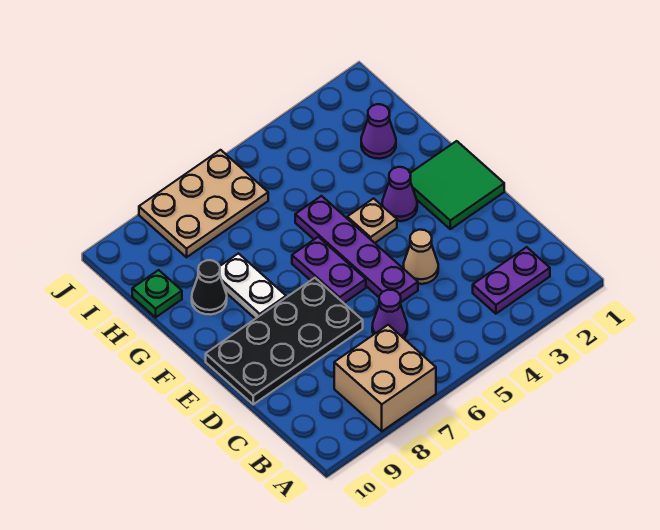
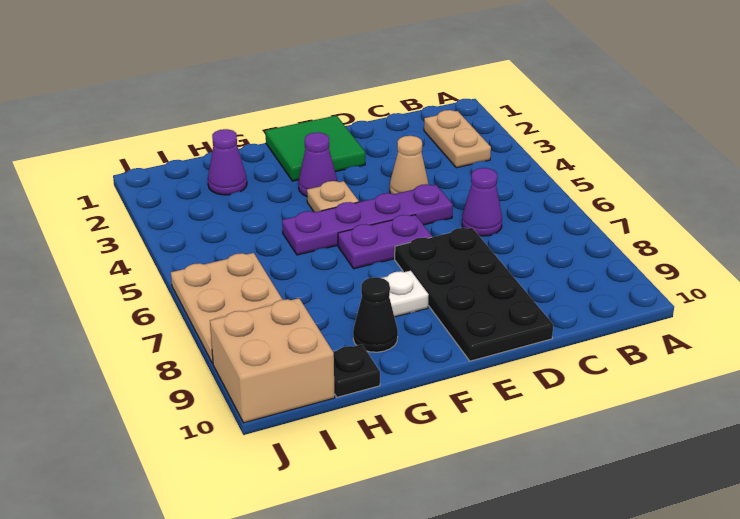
tan 2x2 brick [334,325,436,431] -> tan 2x2 brick moved to [210,298,335,423]
purple 1x2 plate [473,247,550,314] -> tan 1x2 plate [424,110,491,168]
white 1x2 plate [220,253,286,319] -> white 1x1 plate [383,271,429,317]
green 1x1 plate [132,270,182,317] -> black 1x1 plate [334,344,380,397]

